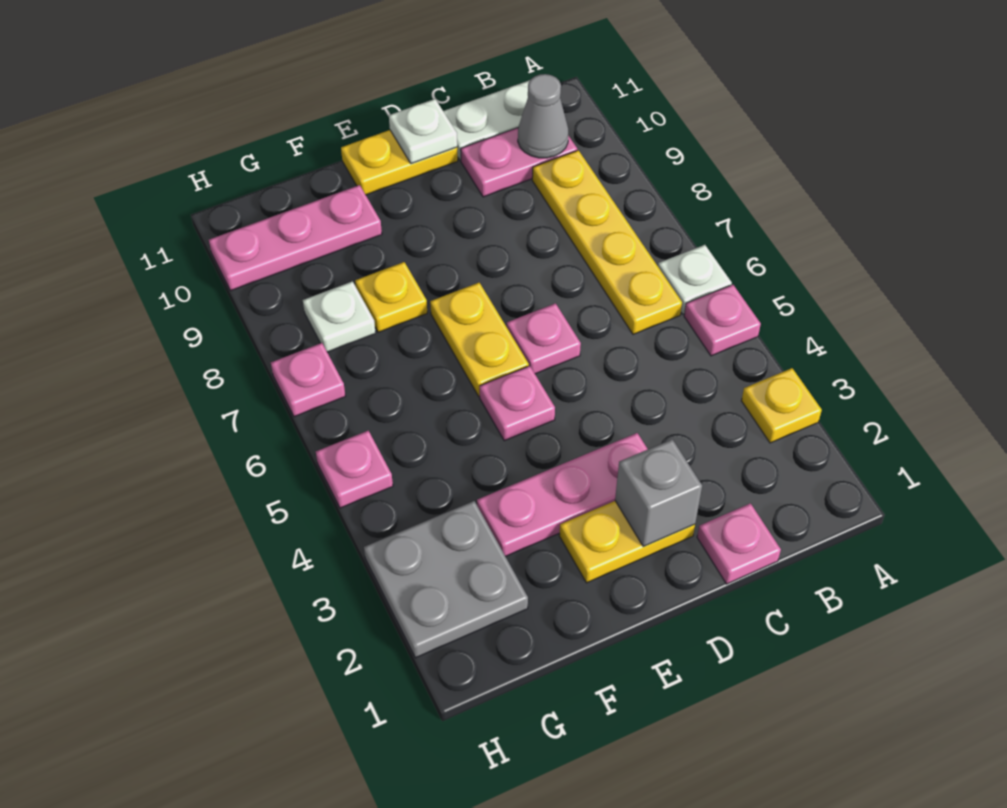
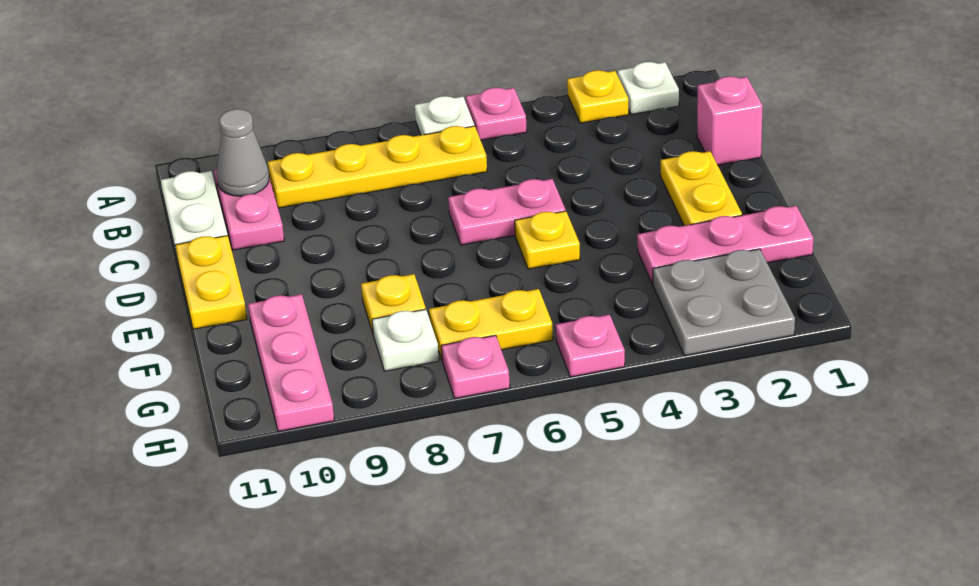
pink 1x1 plate [697,503,781,584] -> pink 1x1 brick [697,76,763,165]
grey 1x1 brick [615,439,702,547] -> none
pink 1x3 plate [477,433,648,556] -> pink 1x3 plate turned to [637,206,813,284]
pink 1x1 plate [507,303,581,374] -> pink 1x2 plate [448,179,566,245]
white 1x1 plate [389,99,457,164] -> white 1x1 plate moved to [618,62,679,114]
pink 1x1 plate [480,366,555,441] -> yellow 1x1 plate [515,211,580,269]
yellow 1x2 plate [430,283,529,396] -> yellow 1x2 plate moved to [429,289,553,359]

